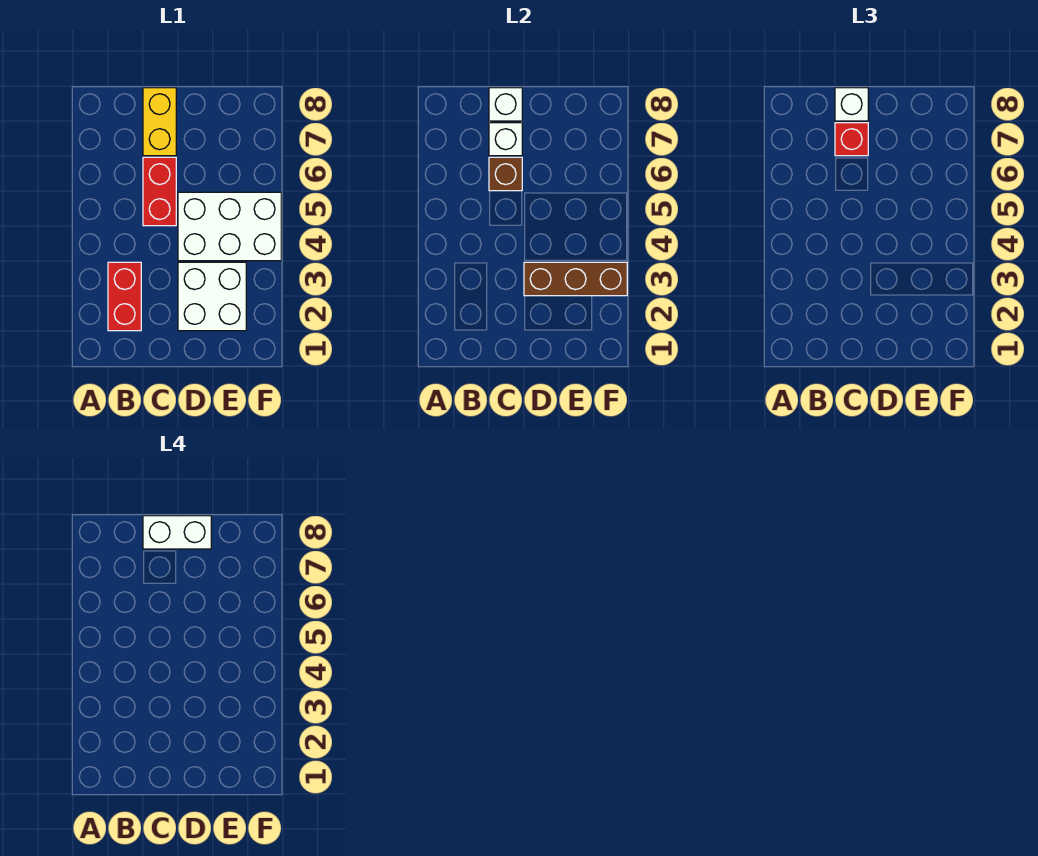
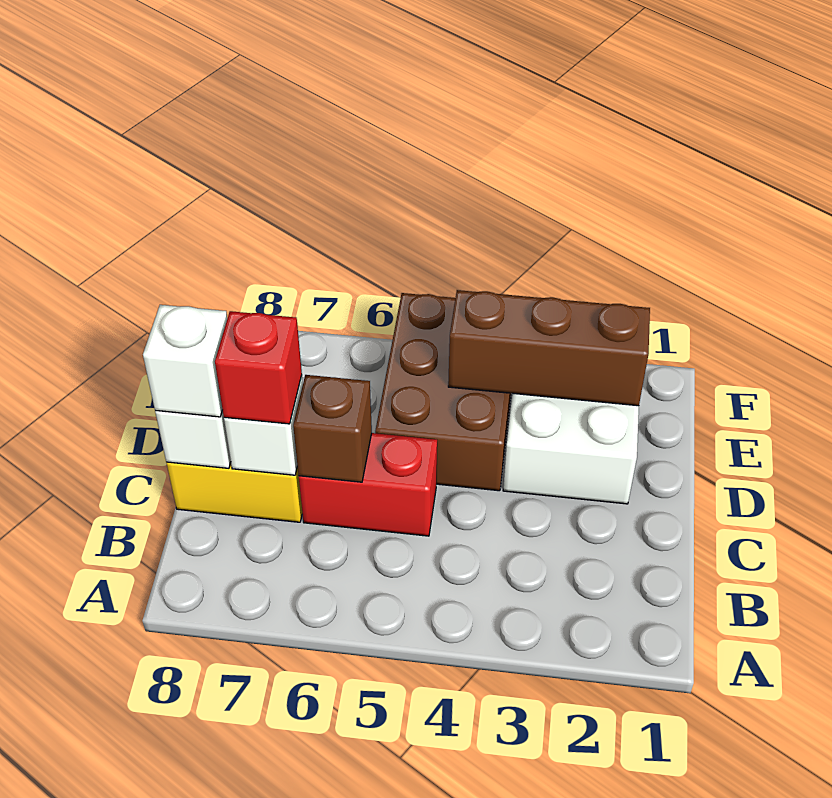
red 1x2 brick [108,262,141,331] -> none
white 1x2 brick [143,516,211,549] -> none
brown 1x3 brick [524,262,627,296] -> brown 1x3 brick turned to [448,290,650,406]
white 2x3 brick [178,192,281,261] -> brown 2x3 brick [375,293,511,491]

